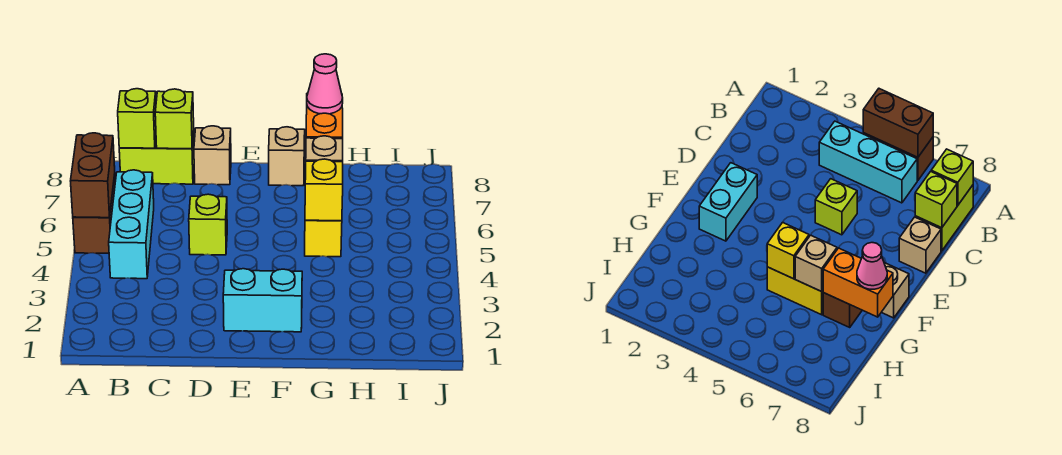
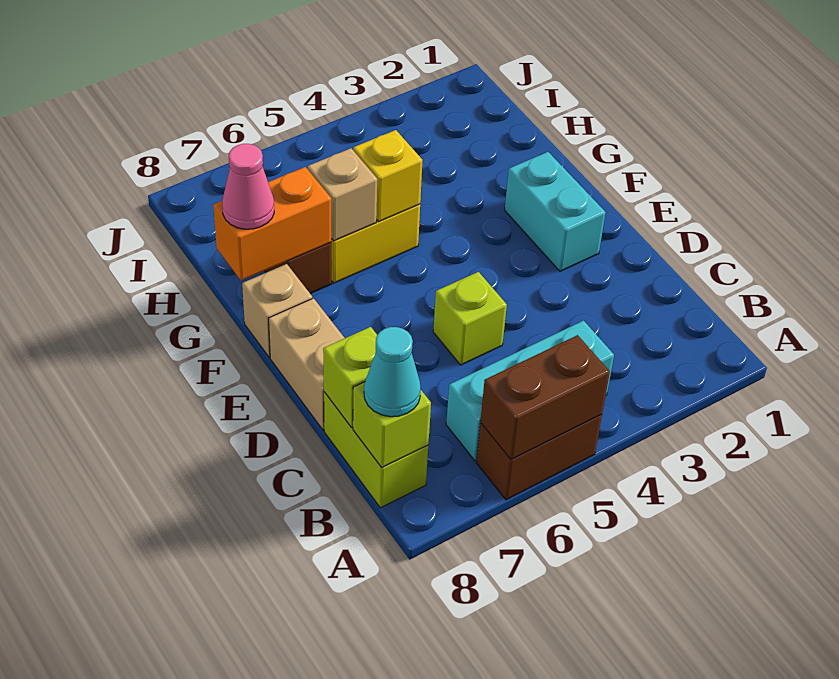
none -> cyan 1x1 cone [364,327,421,417]
tan 1x1 brick [194,126,231,185] -> tan 1x2 brick [269,298,345,430]

